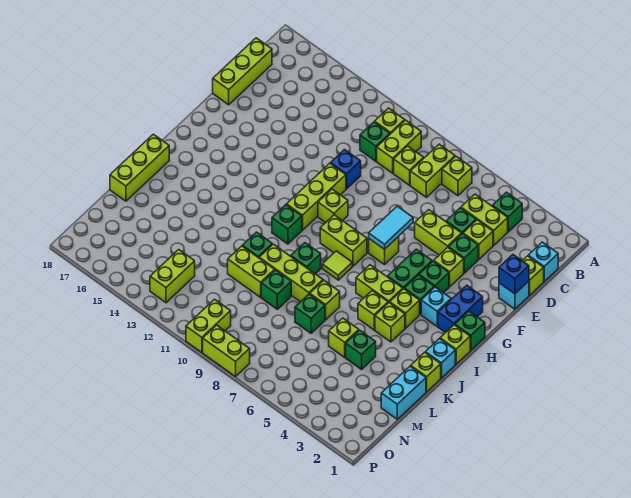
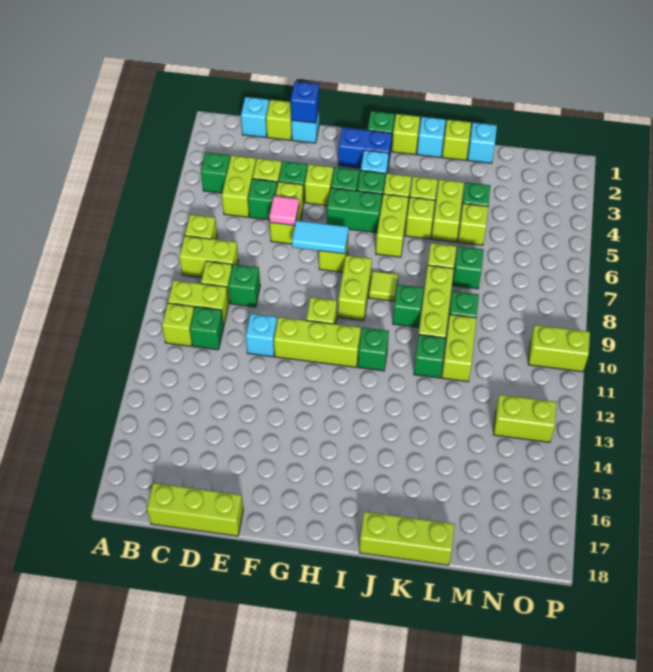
none -> green 1x1 brick [228,264,260,307]
none -> pink 1x1 tile [269,196,299,226]
blue 1x1 brick [331,150,361,189] -> cyan 1x1 brick [246,314,277,357]
cyan 1x2 brick [381,366,426,419] -> cyan 1x1 brick [468,122,497,163]
lime 1x2 brick [203,325,250,377] -> lime 1x2 brick moved to [432,179,464,242]

